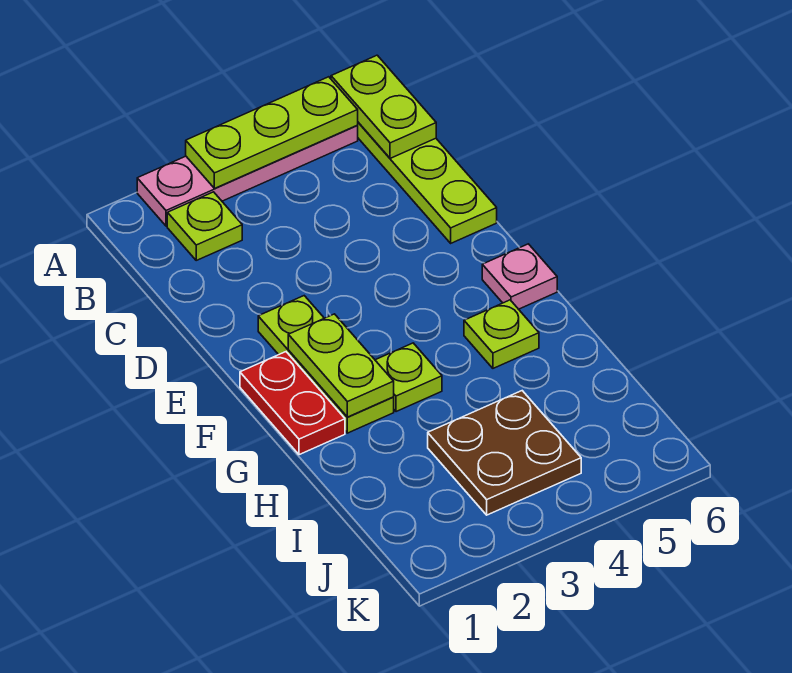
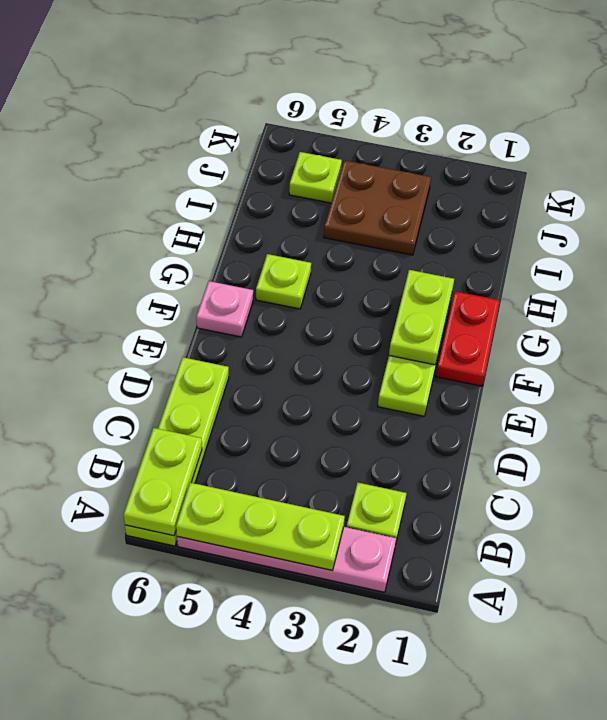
lime 1x1 plate [375,343,442,412] -> lime 1x1 plate moved to [289,152,342,203]

